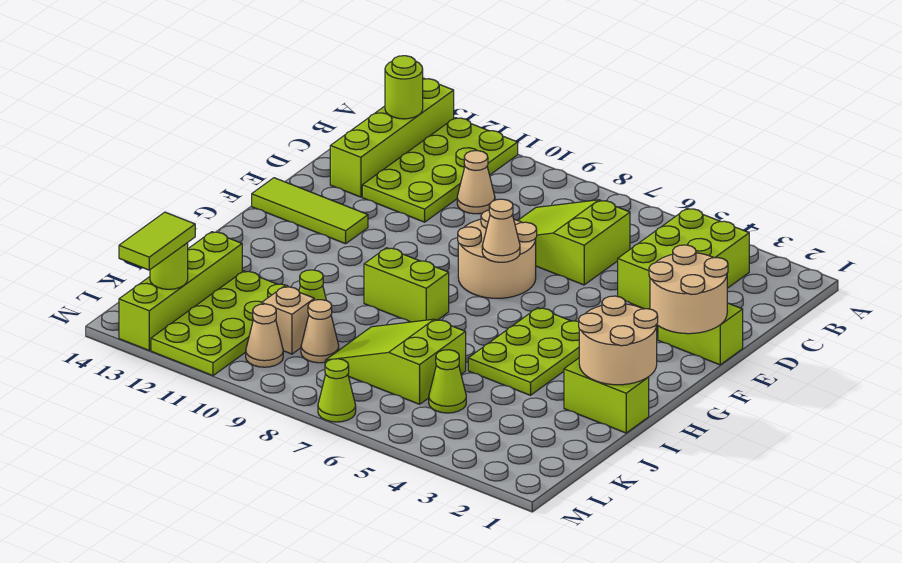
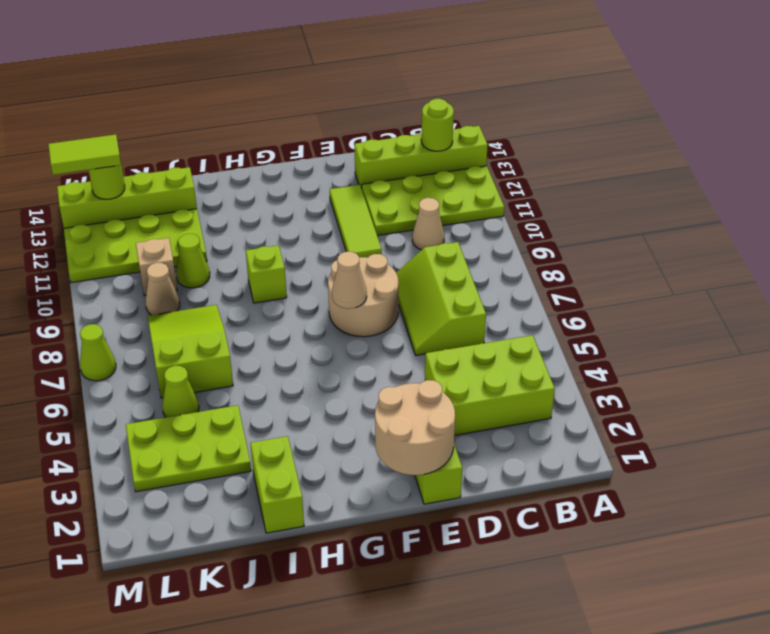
lime 2x3 slope [518,200,630,285] -> lime 2x3 slope turned to [396,242,486,355]
lime 1x3 tile [252,178,368,244] -> lime 1x3 tile moved to [330,185,382,258]
lime 2x3 plate [468,308,579,395] -> lime 2x3 plate moved to [126,405,251,492]
tan 2x2 round brick [579,296,658,385] -> none
lime 1x2 brick [364,248,449,322] -> lime 1x1 brick [246,245,287,303]
tan 1x1 cone [246,304,283,367] -> none

